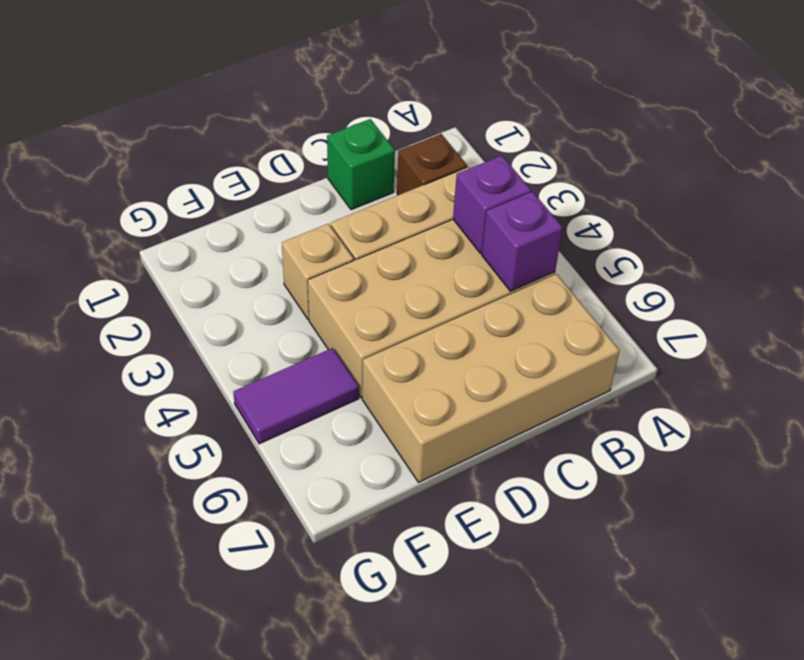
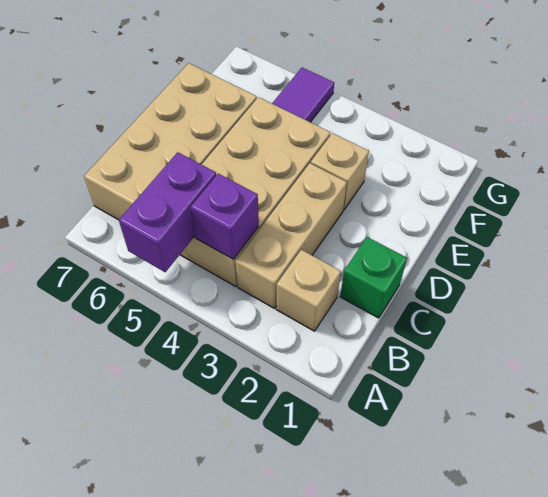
brown 1x1 brick [397,134,467,195] -> tan 1x1 brick [276,250,341,331]
purple 1x1 brick [482,192,563,291] -> purple 1x2 brick [119,152,216,272]

